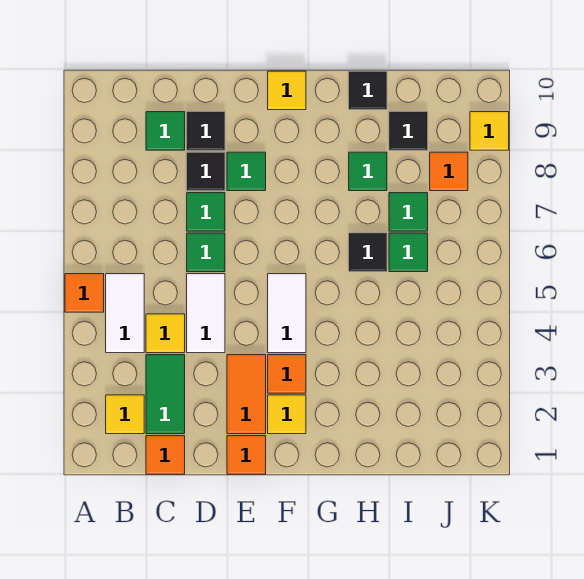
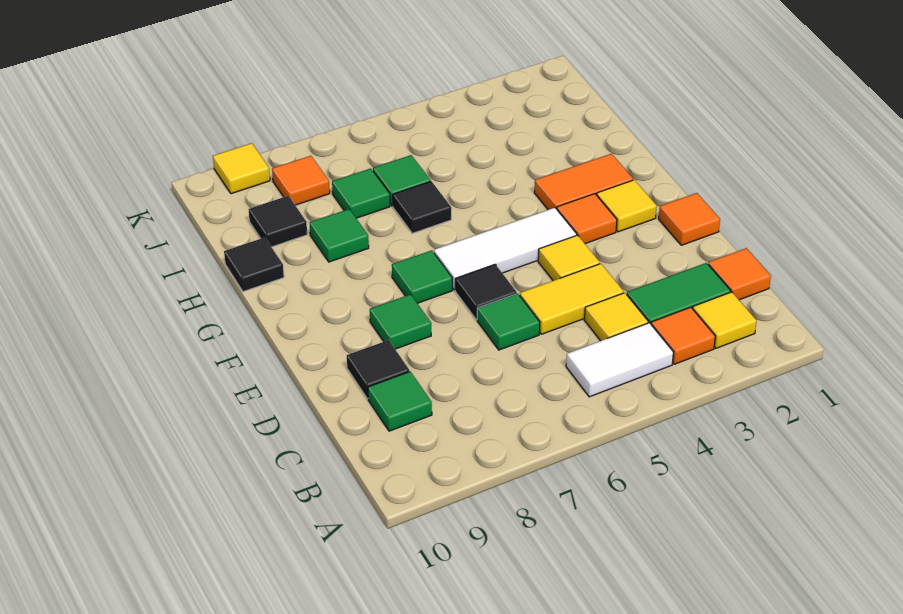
orange 1x1 tile [65,274,104,312] -> orange 1x1 tile moved to [651,307,715,364]
white 1x2 tile [187,274,225,353] -> yellow 1x2 tile [520,264,624,334]
green 1x1 tile [187,193,225,231] -> green 1x1 tile moved to [392,250,452,303]
black 1x1 tile [187,152,225,191] -> black 1x1 tile moved to [455,264,517,320]
orange 1x2 tile [227,355,266,434] -> orange 1x2 tile moved to [534,154,633,210]
white 1x2 tile [268,274,306,353] -> white 1x3 tile [434,208,577,290]
yellow 1x1 tile [268,71,306,110] -> yellow 1x1 tile moved to [538,235,600,281]

